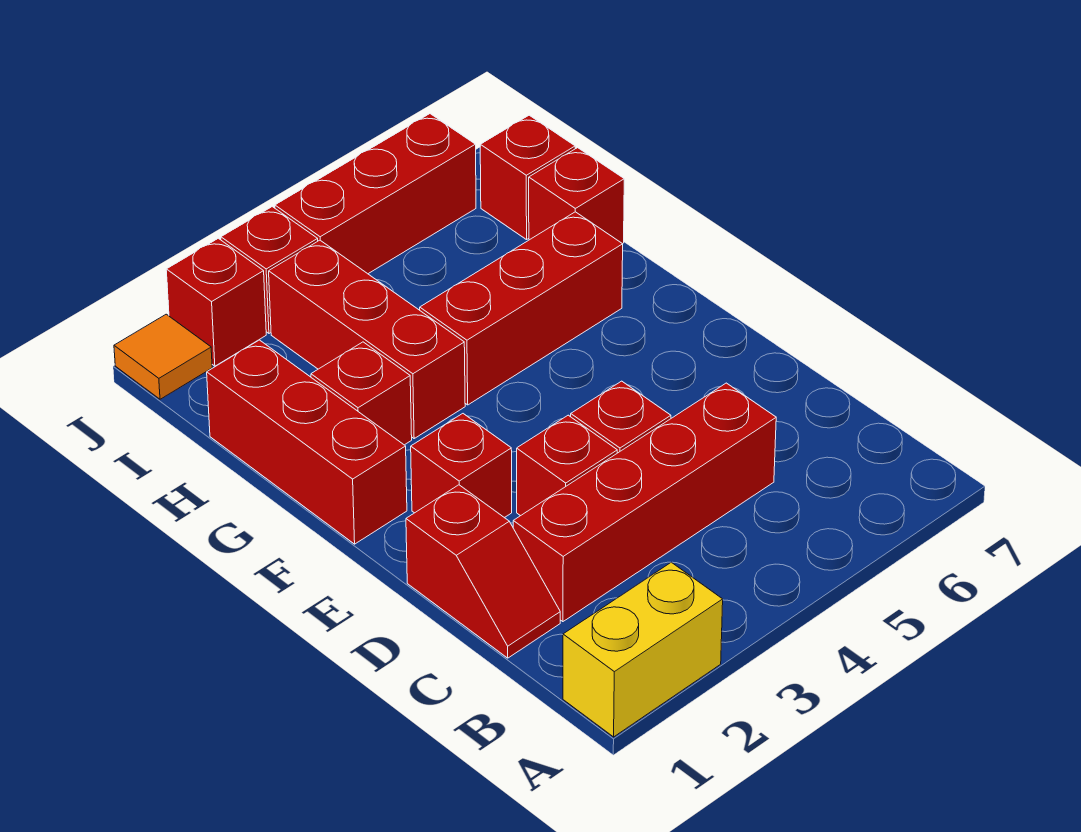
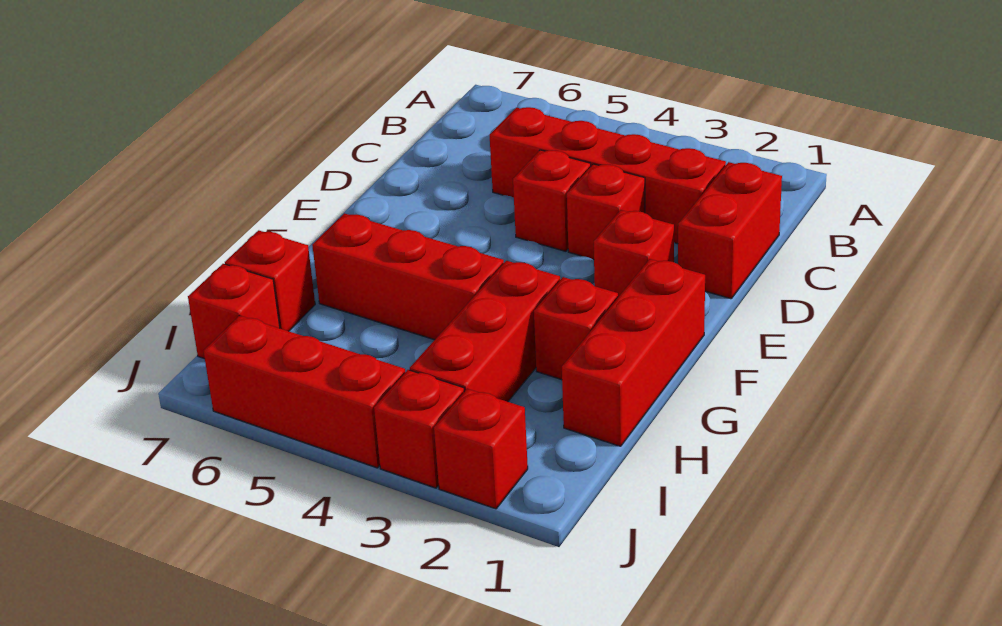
yellow 1x2 brick [563,562,723,737] -> none
red 1x2 slope [406,485,560,658] -> red 1x2 brick [678,162,782,299]
orange 1x1 tile [114,314,212,399] -> none

